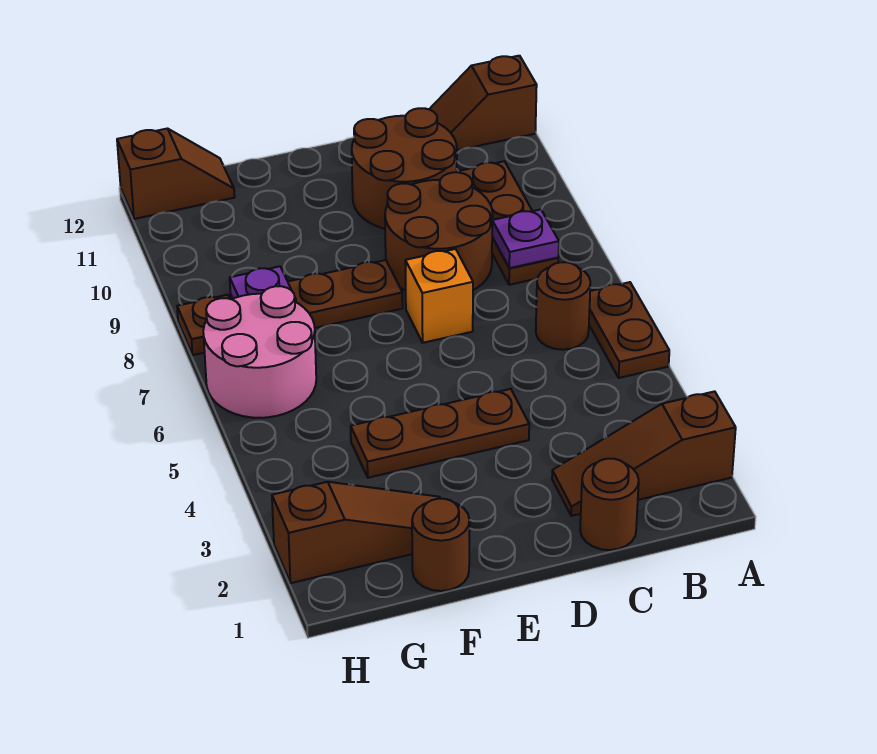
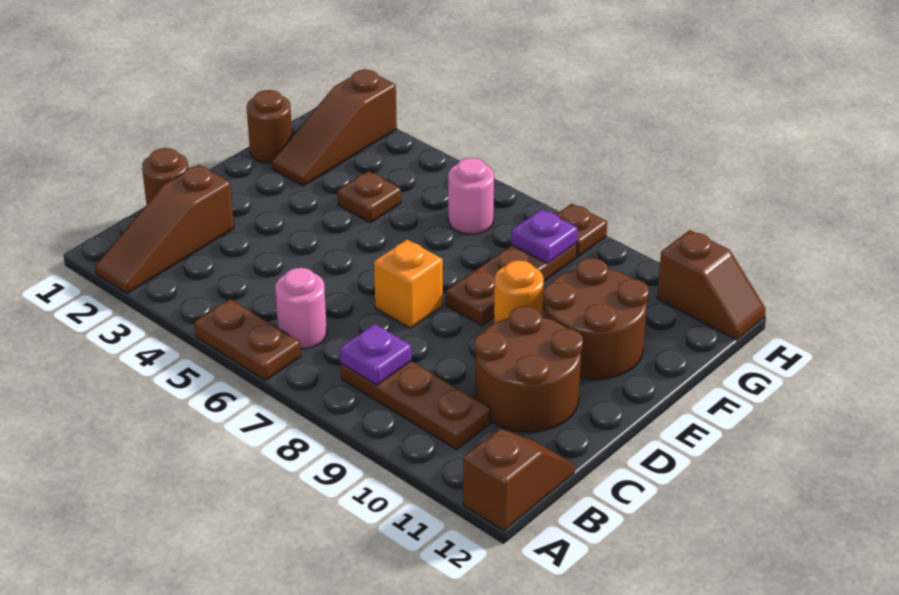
brown 1x3 slope [552,391,736,516] -> brown 1x3 slope turned to [95,165,234,293]
brown 1x1 round brick [536,262,590,350] -> pink 1x1 round brick [275,268,327,349]
brown 2x2 round brick [385,172,493,291] -> brown 2x2 round brick moved to [544,258,649,379]
brown 1x3 plate [351,389,529,478] -> brown 1x1 plate [337,171,401,223]
none -> orange 1x1 round brick [494,260,544,323]
pink 2x2 round brick [203,286,316,418] -> pink 1x1 round brick [448,158,494,234]
brown 1x2 slope [117,129,234,219] -> brown 1x2 slope turned to [657,230,766,340]

